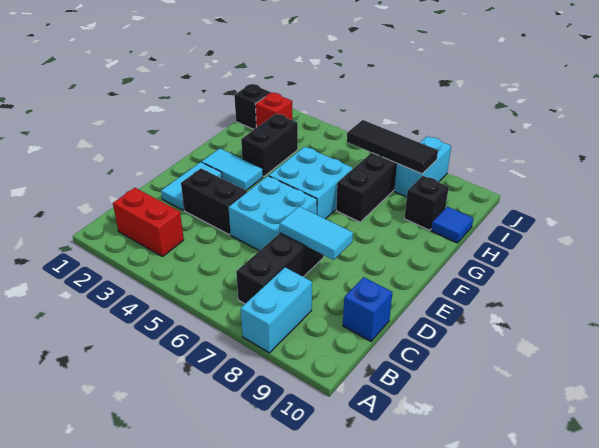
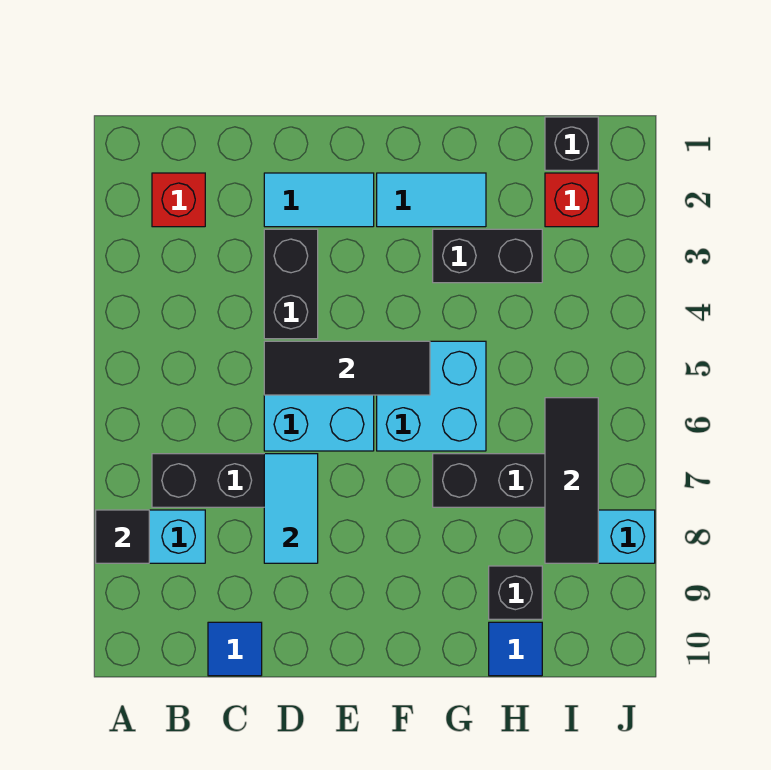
none -> black 1x1 tile [96,510,149,563]
red 1x2 brick [113,188,184,257] -> red 1x1 brick [152,173,205,227]
blue 1x1 brick [343,277,393,341] -> blue 1x1 tile [208,622,262,676]
none -> black 1x3 tile [264,341,430,395]
cyan 1x2 tile [202,148,263,190] -> cyan 1x2 tile turned to [377,173,486,227]

